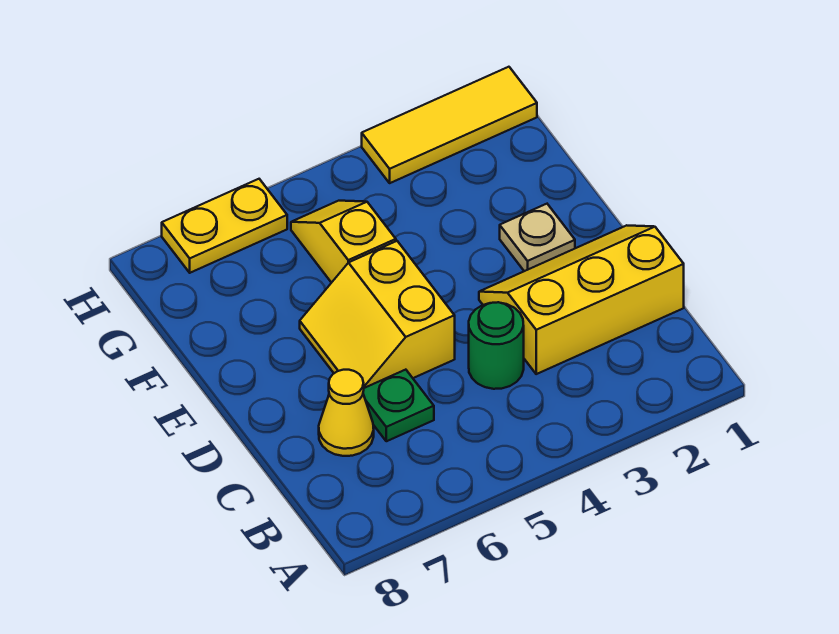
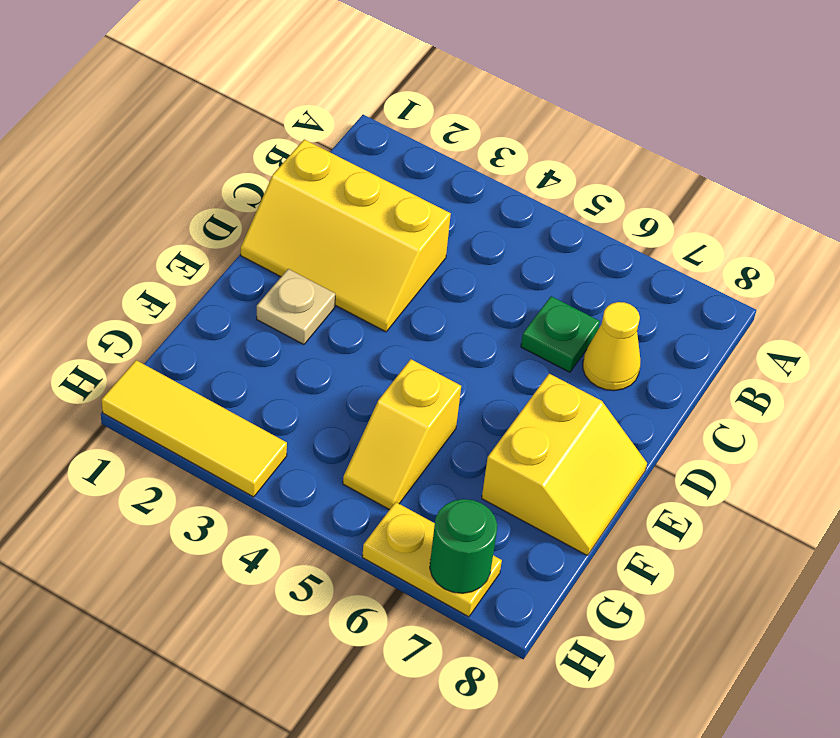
green 1x1 round brick [469,302,524,389] -> green 1x1 round brick moved to [430,499,497,593]
yellow 2x2 slope [300,241,455,388] -> yellow 2x2 slope moved to [482,374,647,556]

